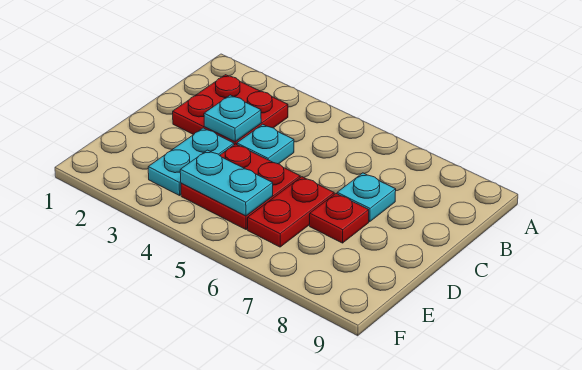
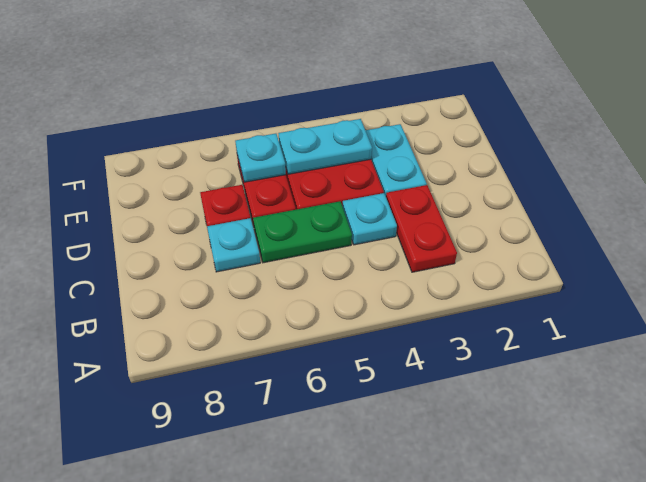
red 2x2 plate [173,75,288,145] -> red 1x2 plate [386,185,457,272]
cyan 1x1 plate [204,95,261,142] -> cyan 1x1 plate moved to [235,134,286,182]
none -> green 1x2 plate [253,201,352,263]

